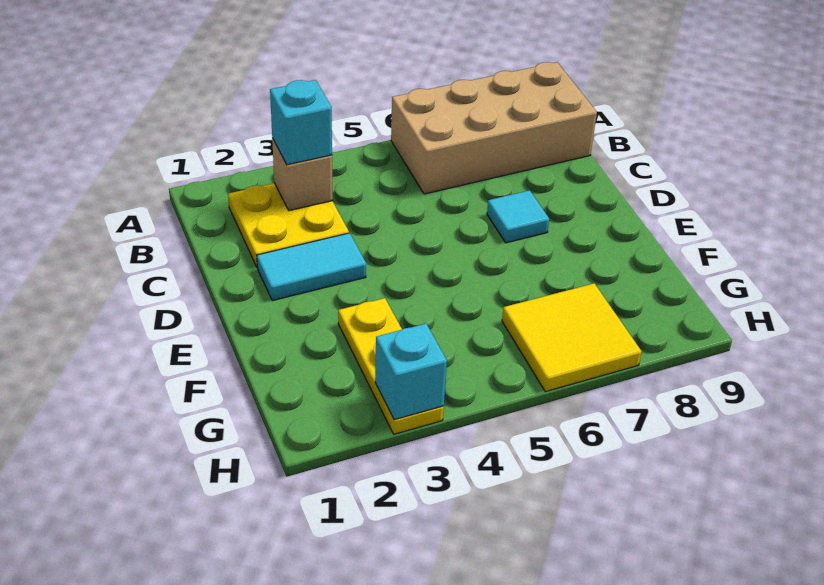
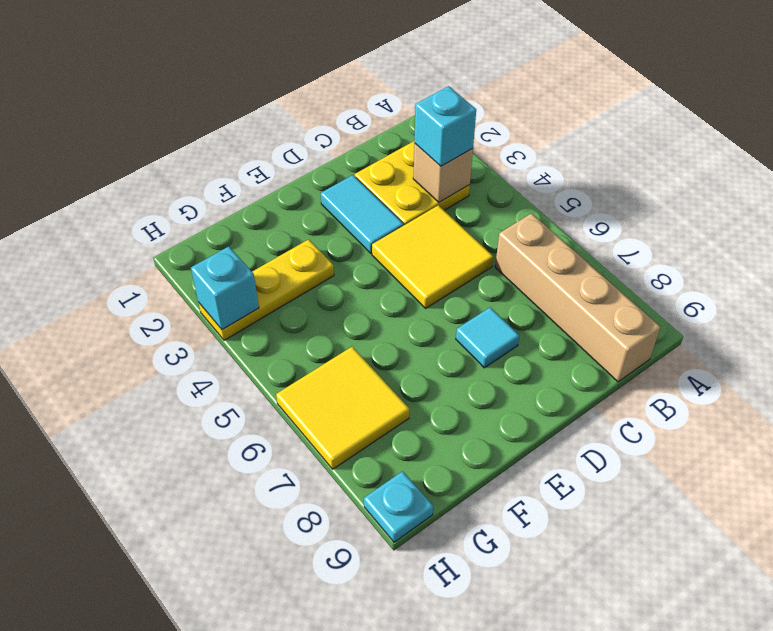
tan 2x4 brick [391,62,597,194] -> tan 1x4 brick [495,213,660,382]
none -> yellow 2x2 tile [372,205,493,308]
none -> cyan 1x1 plate [364,471,433,542]

